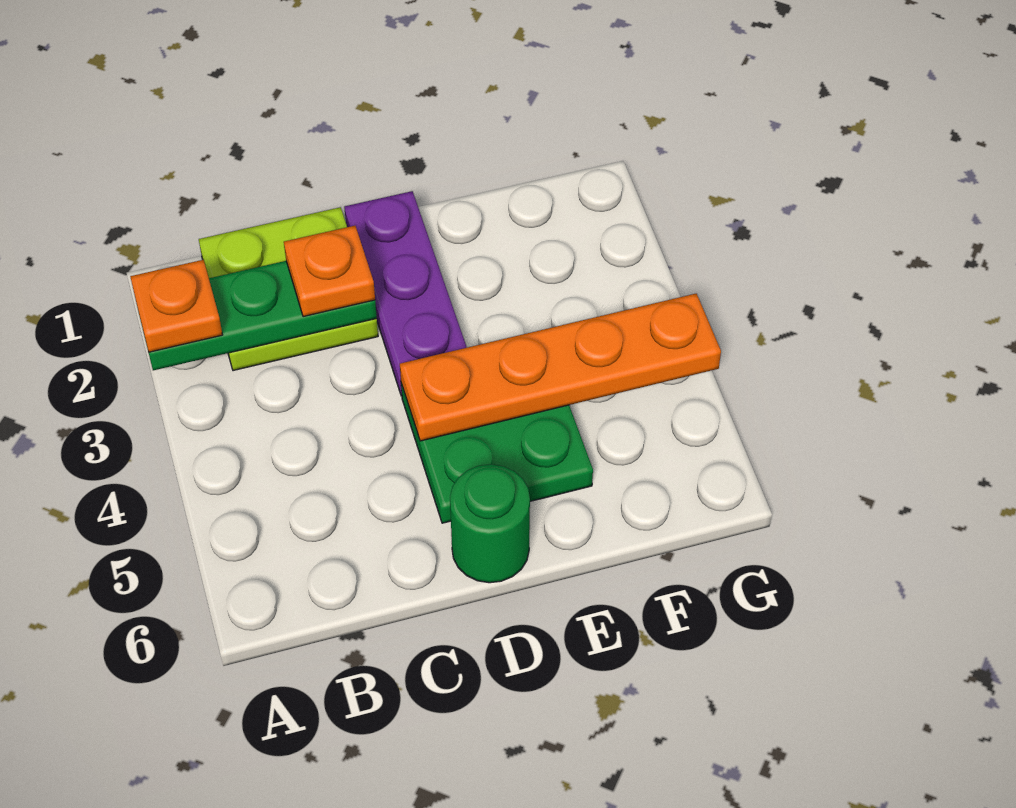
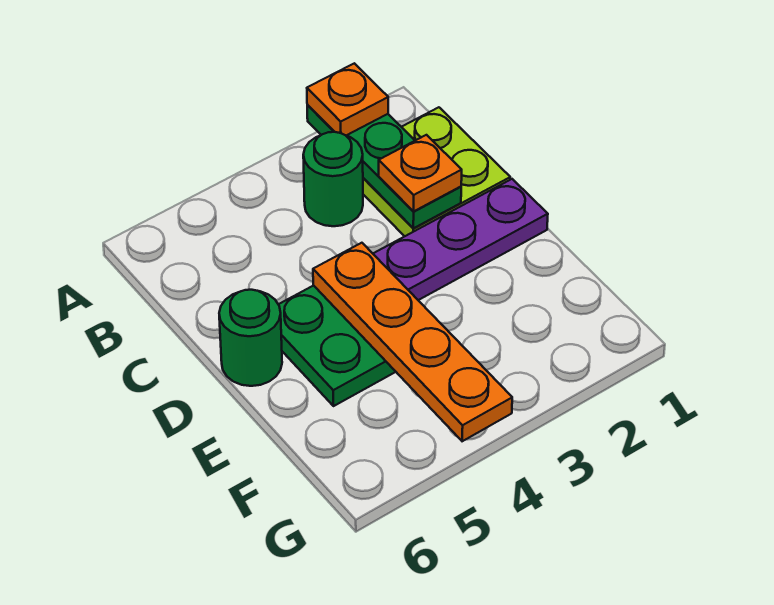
none -> green 1x1 round brick [303,132,363,226]

